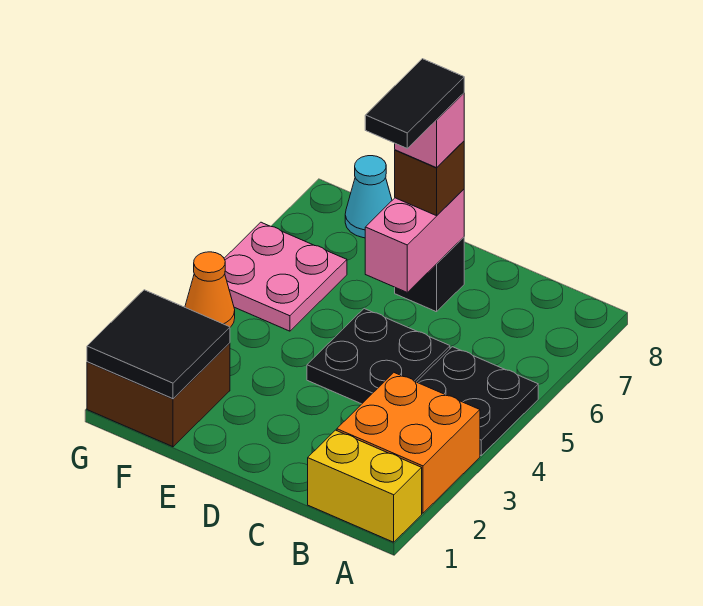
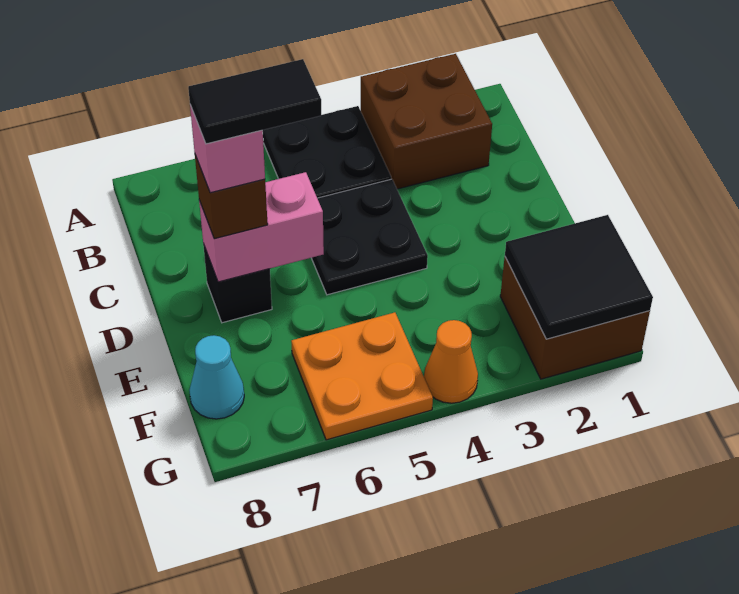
yellow 1x2 brick [308,430,422,542] -> none
orange 2x2 brick [337,373,480,513] -> brown 2x2 brick [361,54,492,189]
pink 2x2 plate [224,222,347,331] -> orange 2x2 plate [291,312,433,440]

